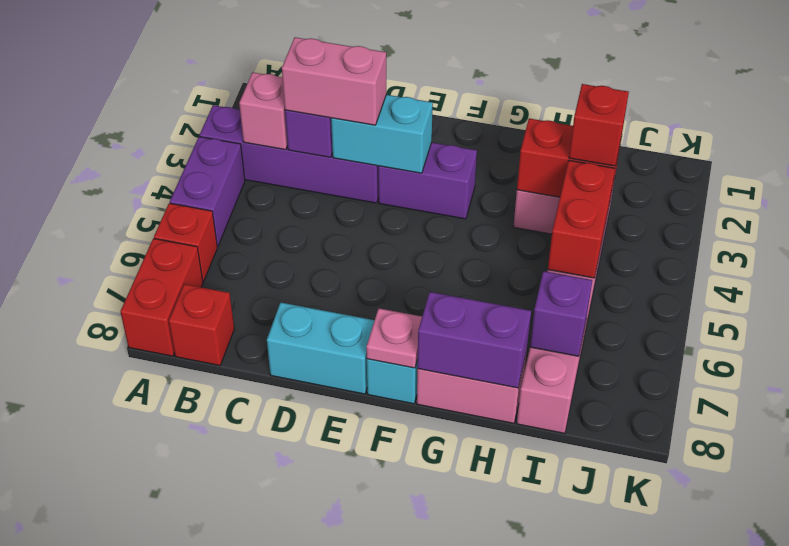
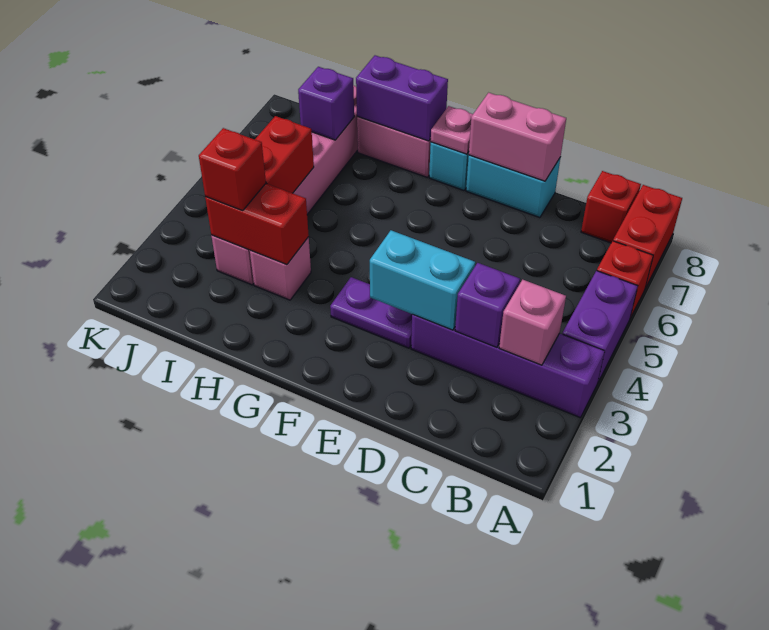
pink 1x2 brick [282,37,386,125] -> pink 1x2 brick moved to [469,93,566,181]
purple 1x2 brick [378,142,477,219] -> purple 1x2 plate [330,277,412,348]

